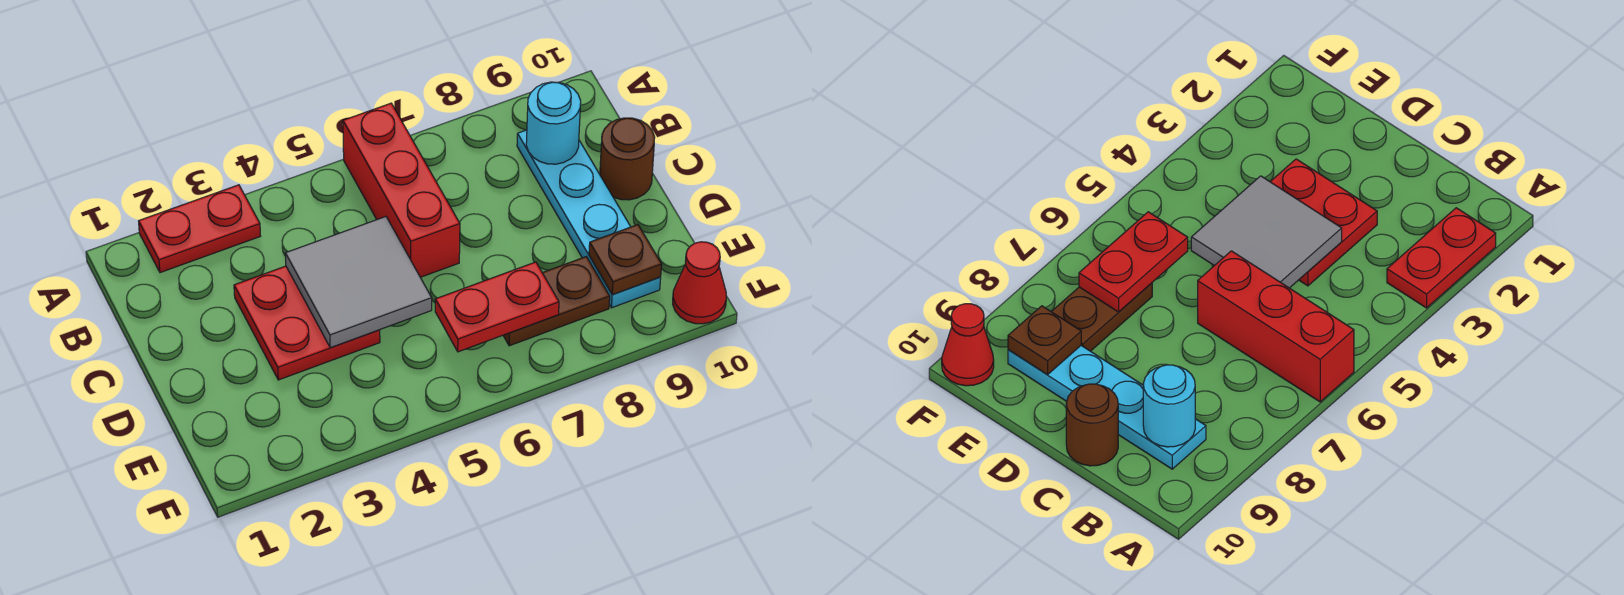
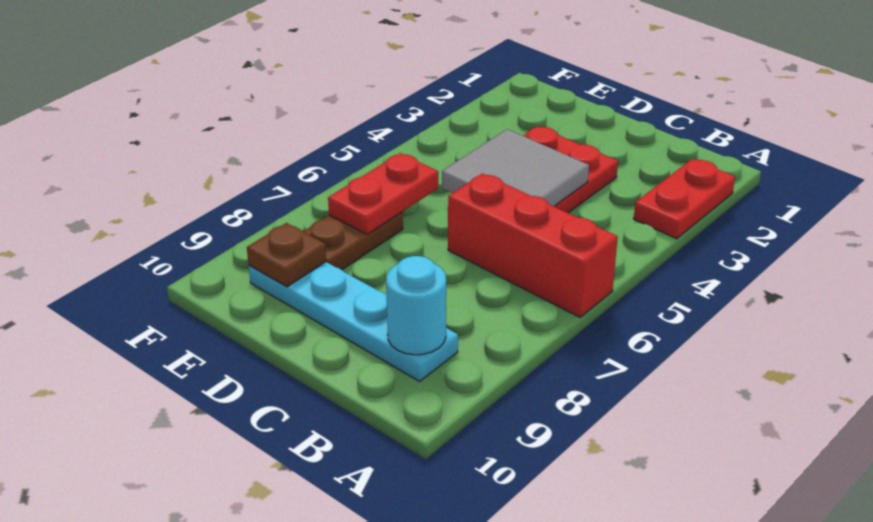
brown 1x1 round brick [600,118,655,200] -> none
red 1x1 cone [673,242,726,324] -> none

